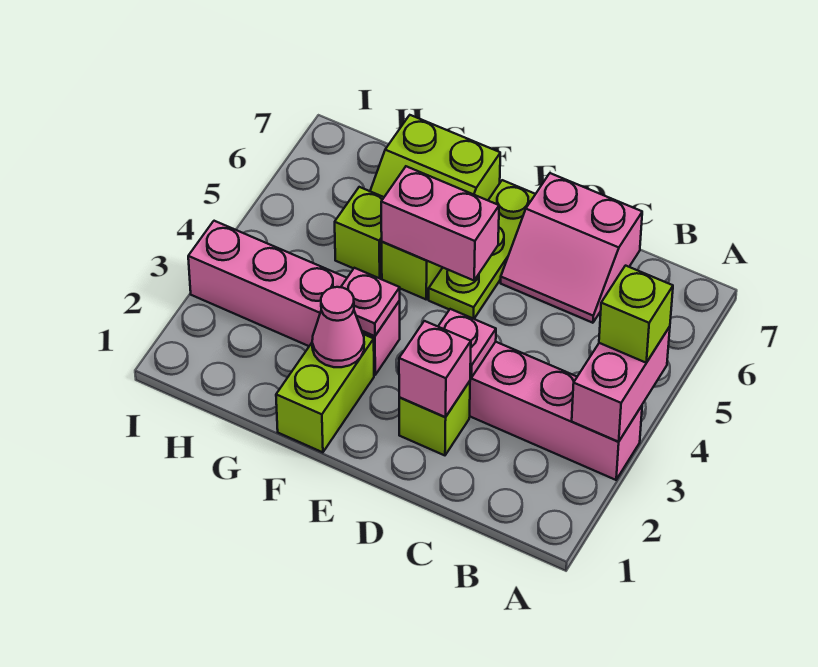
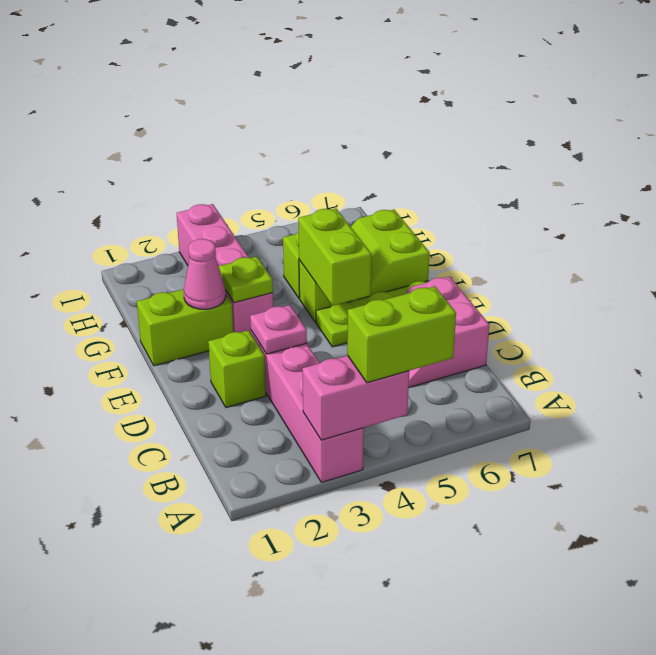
lime 1x1 brick [599,266,673,363] -> lime 1x2 brick [347,286,456,383]
pink 1x1 brick [399,321,471,417] -> none
pink 1x2 brick [381,166,499,280] -> lime 1x2 brick [298,208,371,306]
pink 1x1 plate [341,268,400,336] -> lime 1x1 plate [219,257,273,303]

